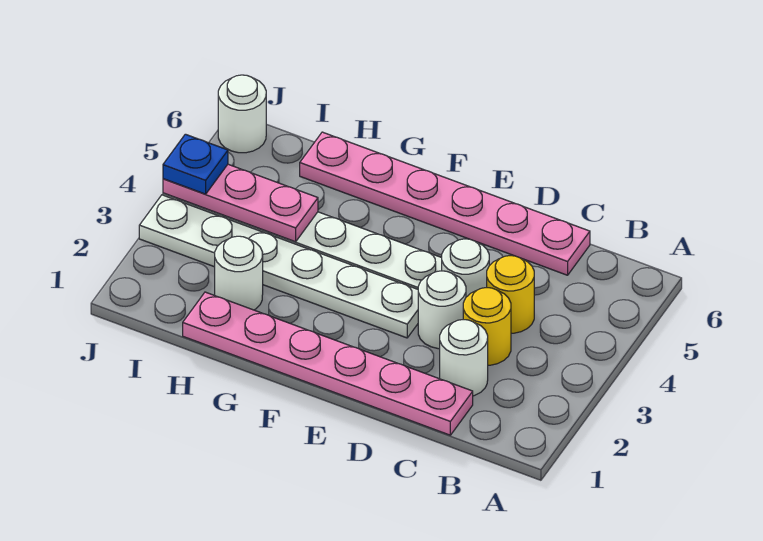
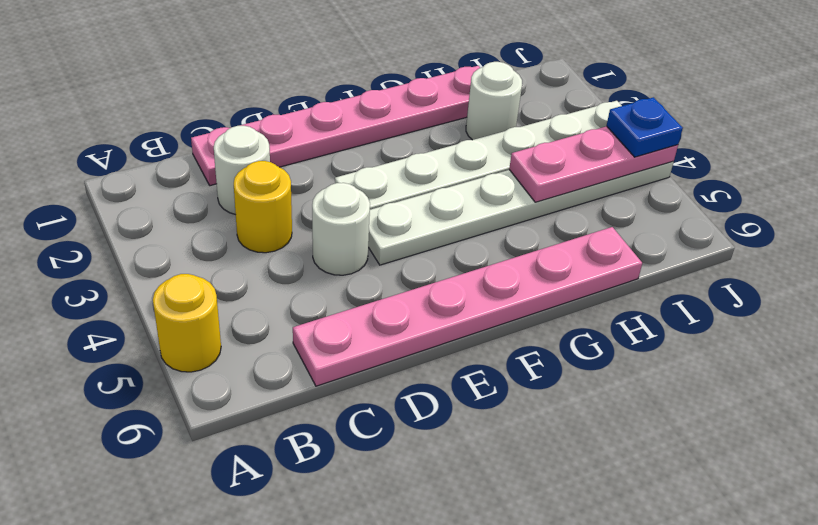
yellow 1x1 round brick [487,256,534,333] -> yellow 1x1 round brick moved to [153,274,221,372]
white 1x1 round brick [418,271,466,349] -> none
white 1x1 round brick [218,75,266,153] -> none

